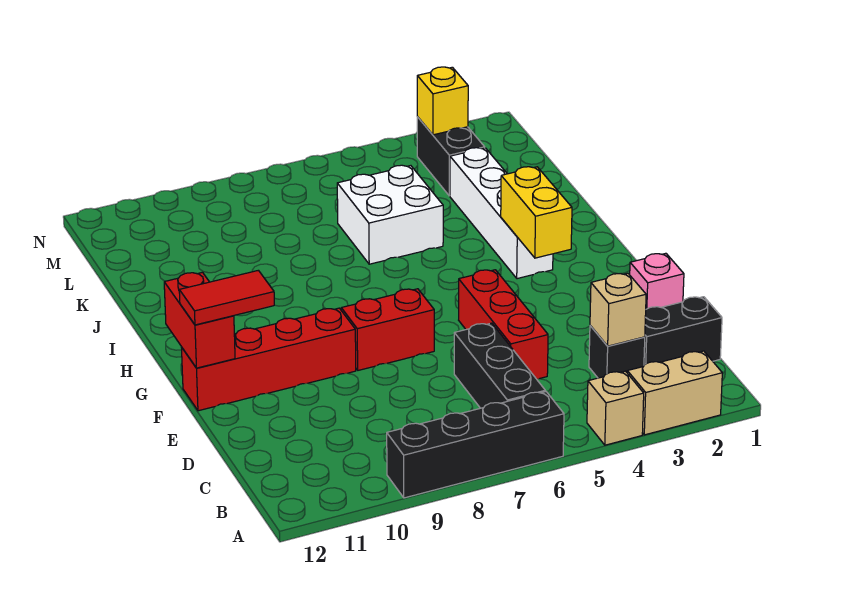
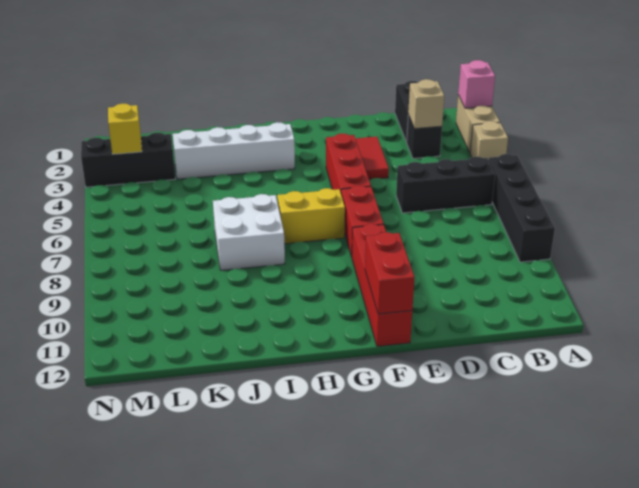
red 1x3 brick [459,270,548,379] -> red 1x3 brick turned to [326,134,371,192]
pink 1x1 brick [630,253,684,309] -> pink 1x1 brick moved to [458,60,495,108]
red 1x2 tile [179,270,274,325] -> red 1x2 tile moved to [356,137,389,180]
red 1x2 brick [164,272,235,368] -> red 1x2 brick turned to [365,232,415,314]
yellow 1x2 brick [501,167,572,258] -> yellow 1x2 brick moved to [277,188,345,244]
white 2x2 brick [337,165,443,264] -> white 2x2 brick moved to [213,194,285,270]
black 1x2 brick [417,117,485,196] -> black 1x3 brick [81,132,175,187]

